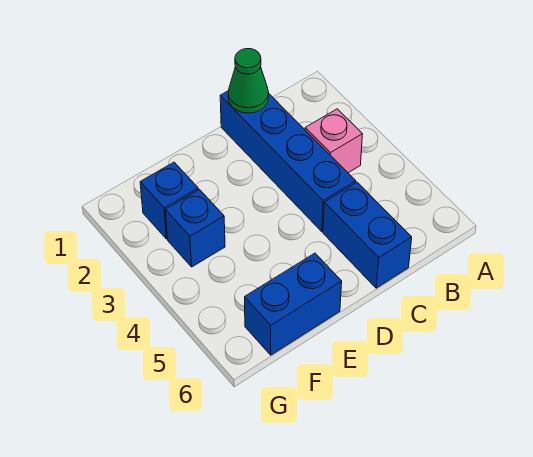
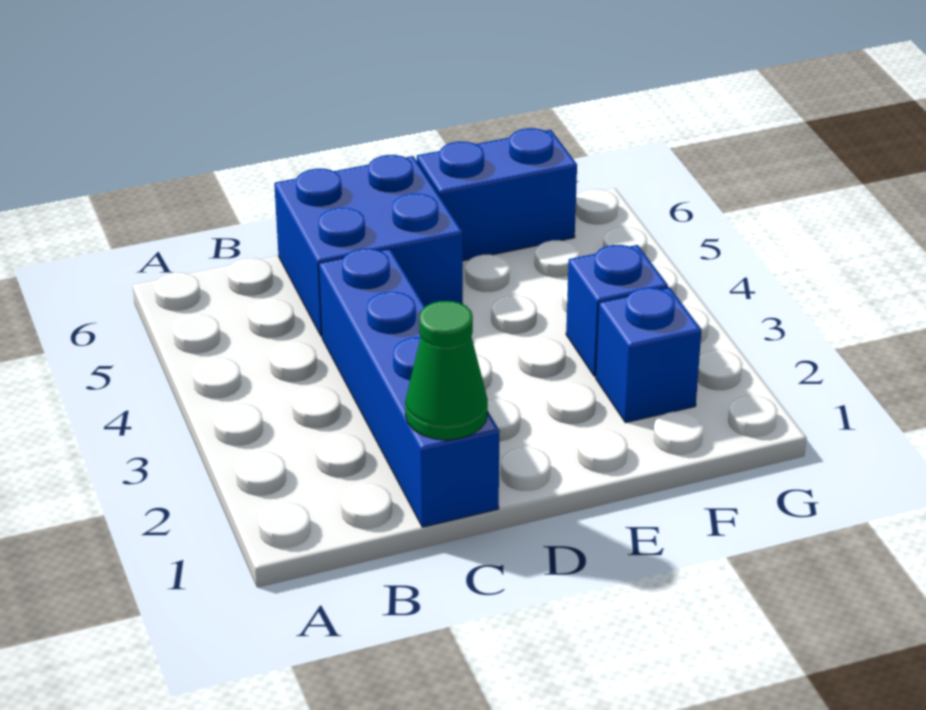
pink 1x1 brick [305,109,362,173] -> none
blue 1x2 brick [323,182,412,288] -> blue 2x2 brick [274,155,463,336]

